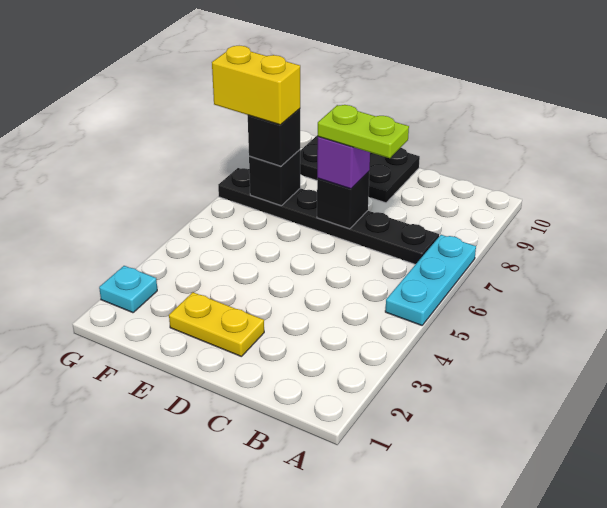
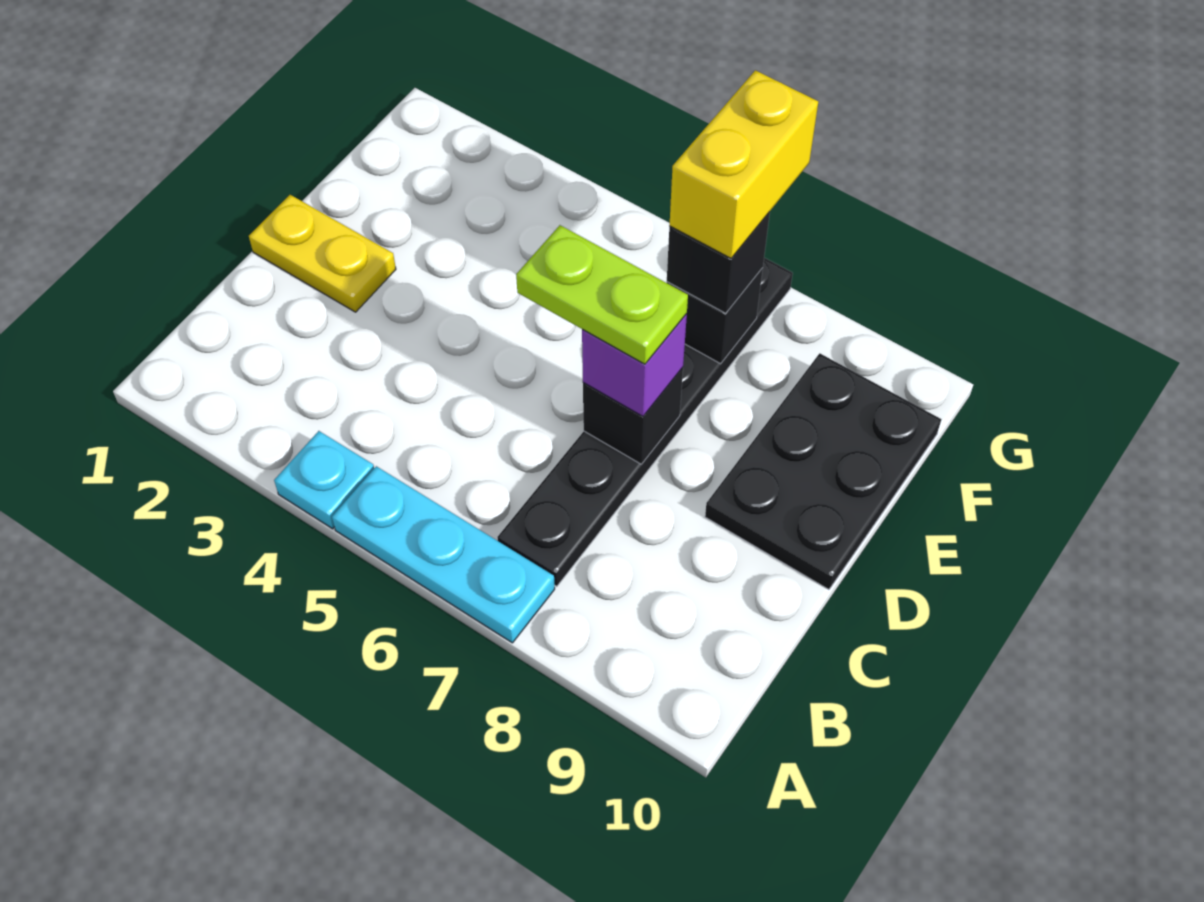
lime 1x2 plate [318,105,409,158] -> lime 1x2 plate turned to [516,225,688,364]
yellow 1x2 plate [169,292,264,357] -> yellow 1x2 plate turned to [249,195,396,312]
cyan 1x1 plate [99,266,157,313] -> cyan 1x1 plate moved to [274,431,374,529]

